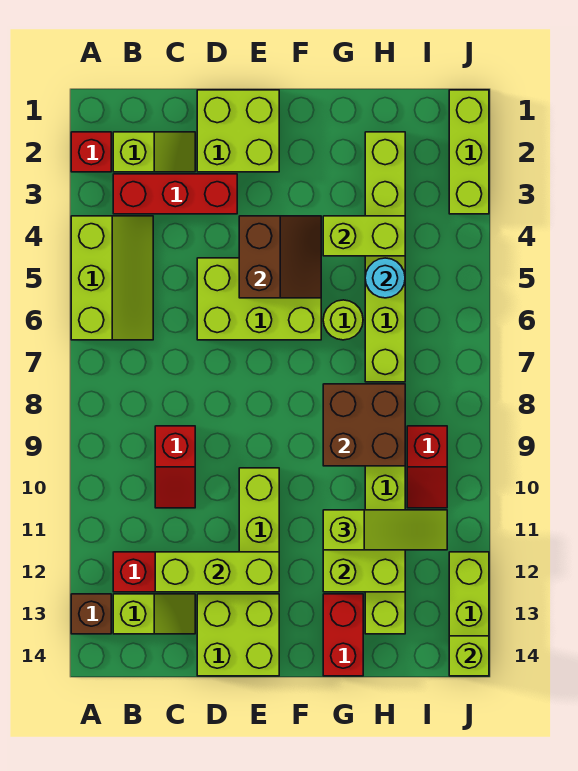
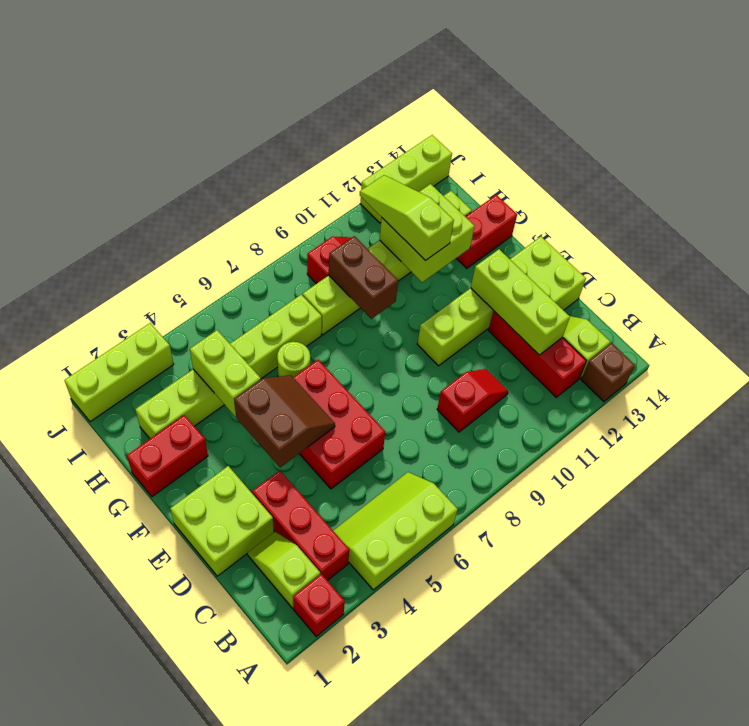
lime 2x3 brick [197,258,321,340] -> red 2x3 brick [293,360,385,489]
brown 2x2 slope [239,216,321,298] -> brown 2x2 slope turned to [234,375,335,468]
none -> red 1x2 brick [127,415,208,497]
brown 2x2 brick [323,384,405,466] -> brown 1x2 brick [329,236,398,319]
cyan 1x1 round brick [365,258,405,298] -> none
lime 1x1 brick [449,636,489,676] -> none

